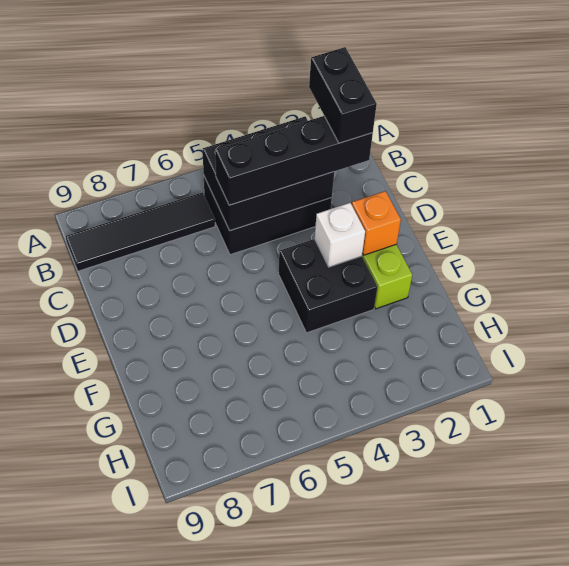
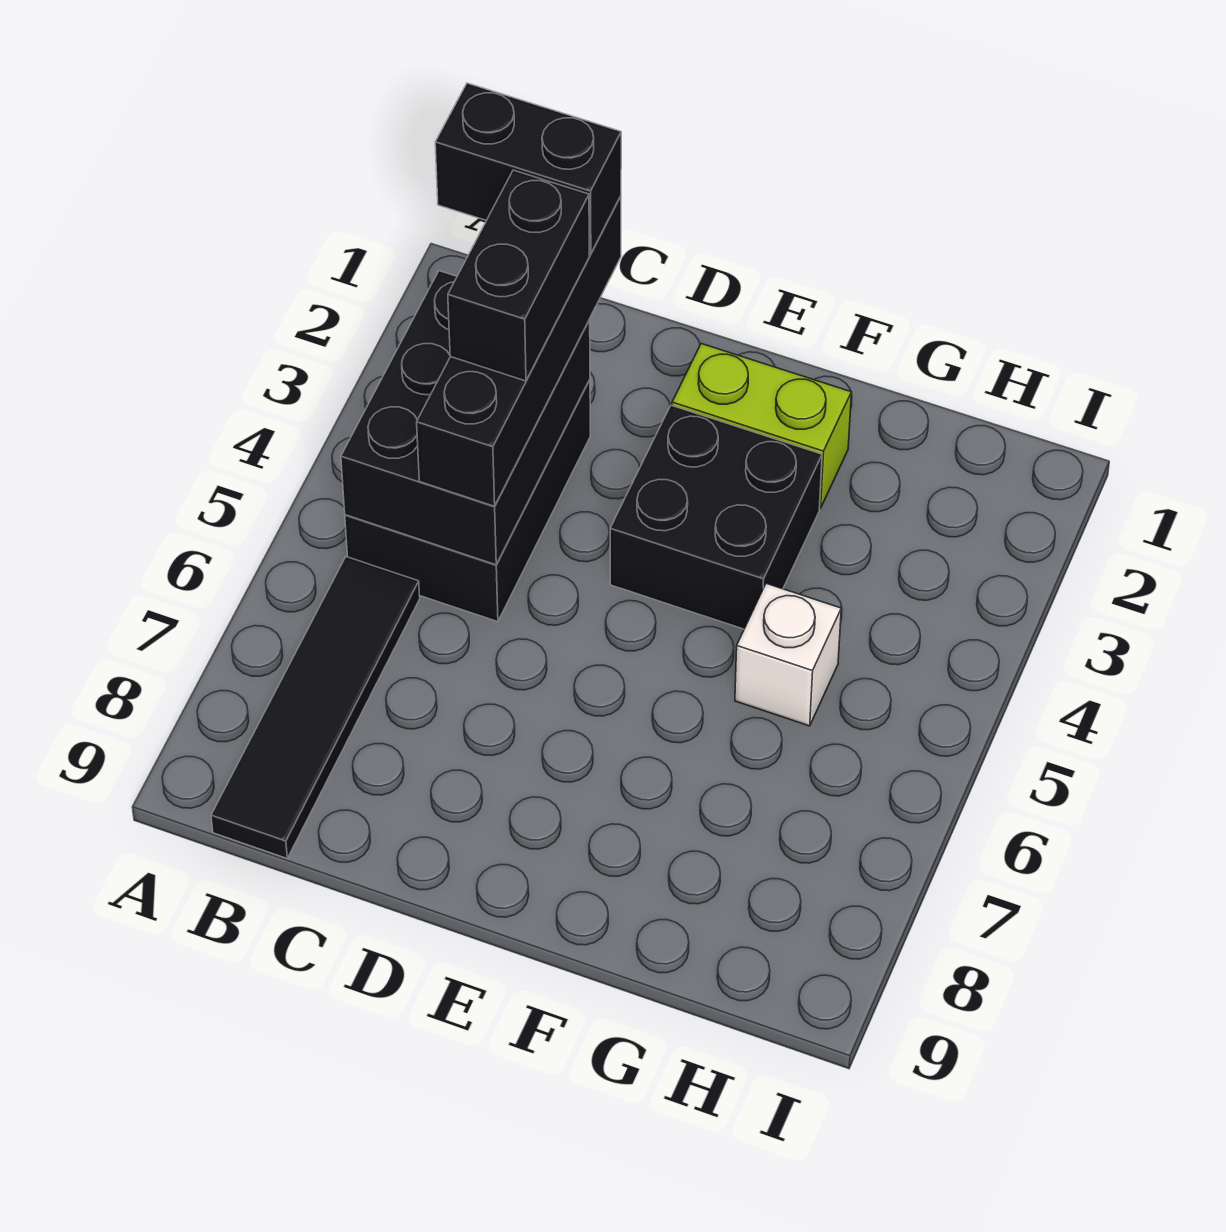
none -> black 1x2 brick [448,170,589,381]
orange 1x1 brick [352,191,401,255] -> none
white 1x1 brick [315,203,365,267] -> white 1x1 brick moved to [735,583,841,726]

